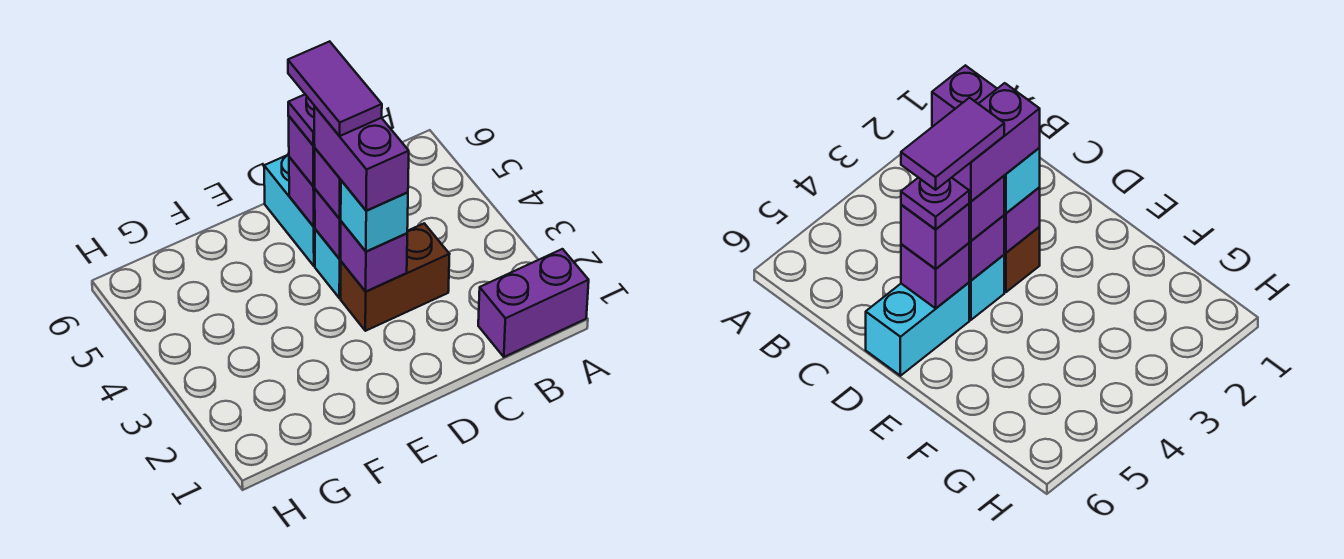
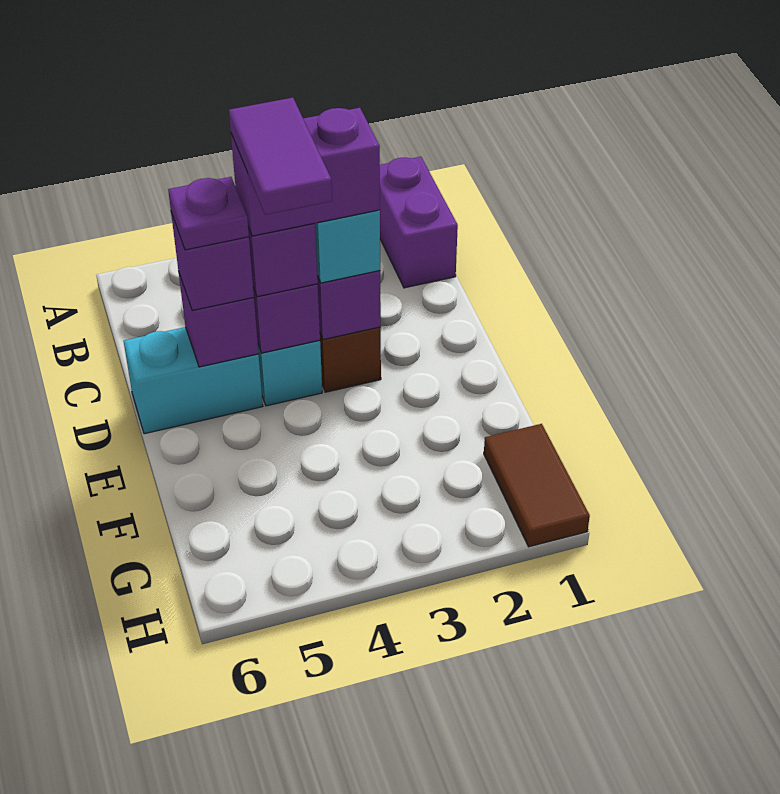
purple 1x2 tile [288,41,382,136] -> purple 1x2 tile turned to [229,98,332,215]
none -> brown 1x2 tile [484,424,590,547]

